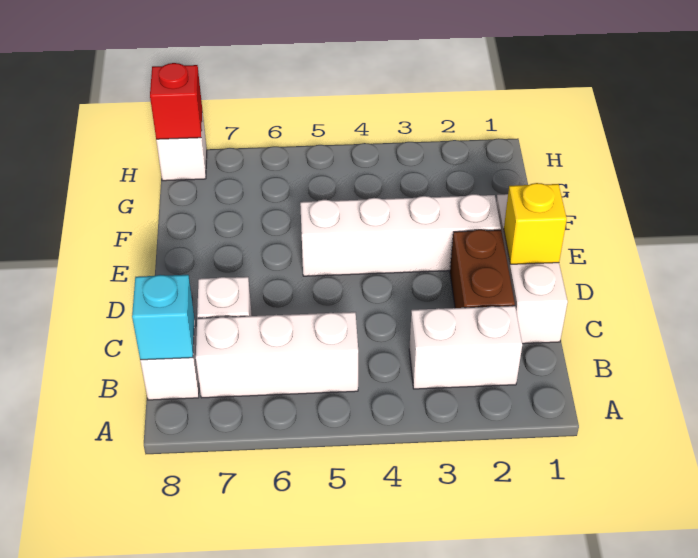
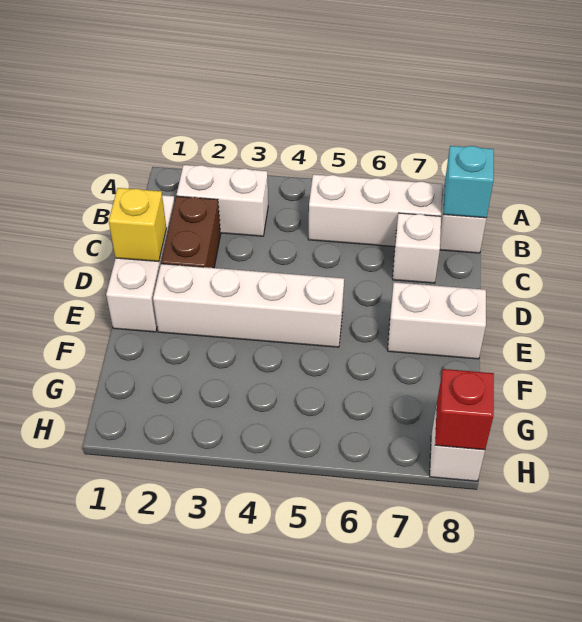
none -> white 1x2 brick [388,282,486,359]

